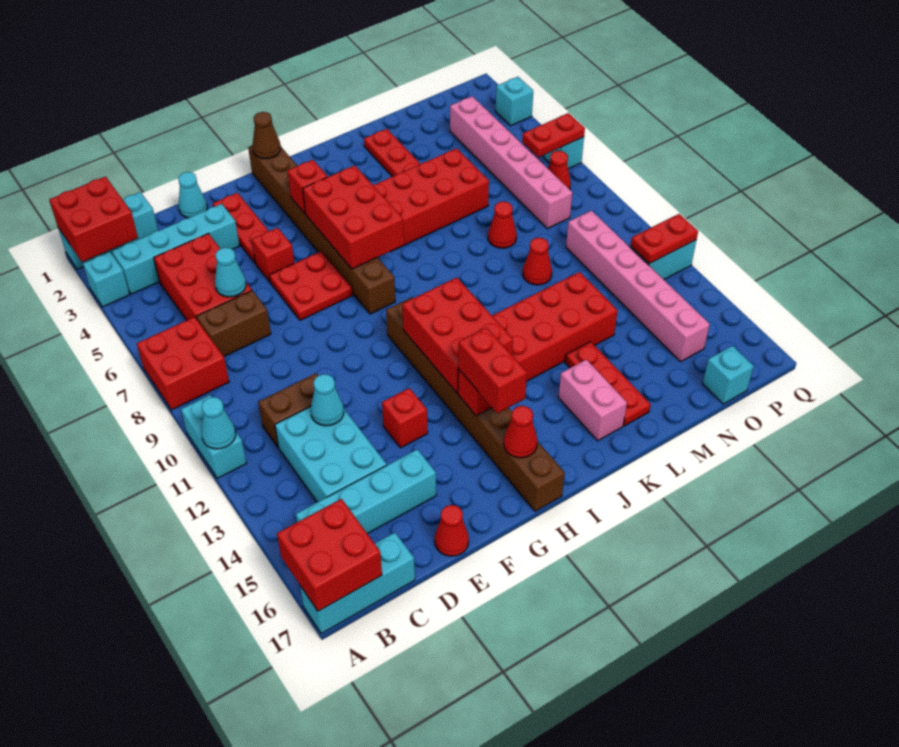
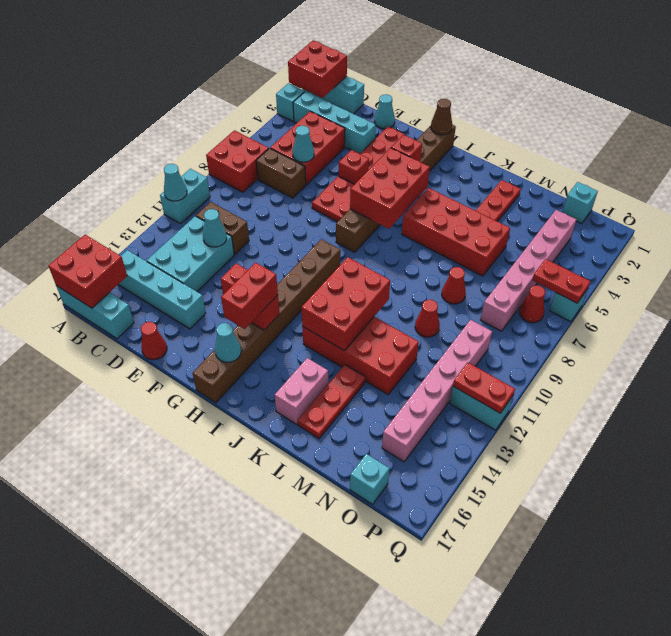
red 2x3 brick [402,277,513,393] -> red 2x3 brick moved to [301,257,390,351]
red 1x1 cone [504,406,537,458] -> cyan 1x1 cone [215,323,241,362]
cyan 1x1 brick [496,77,533,126] -> cyan 1x1 brick moved to [562,182,598,224]

